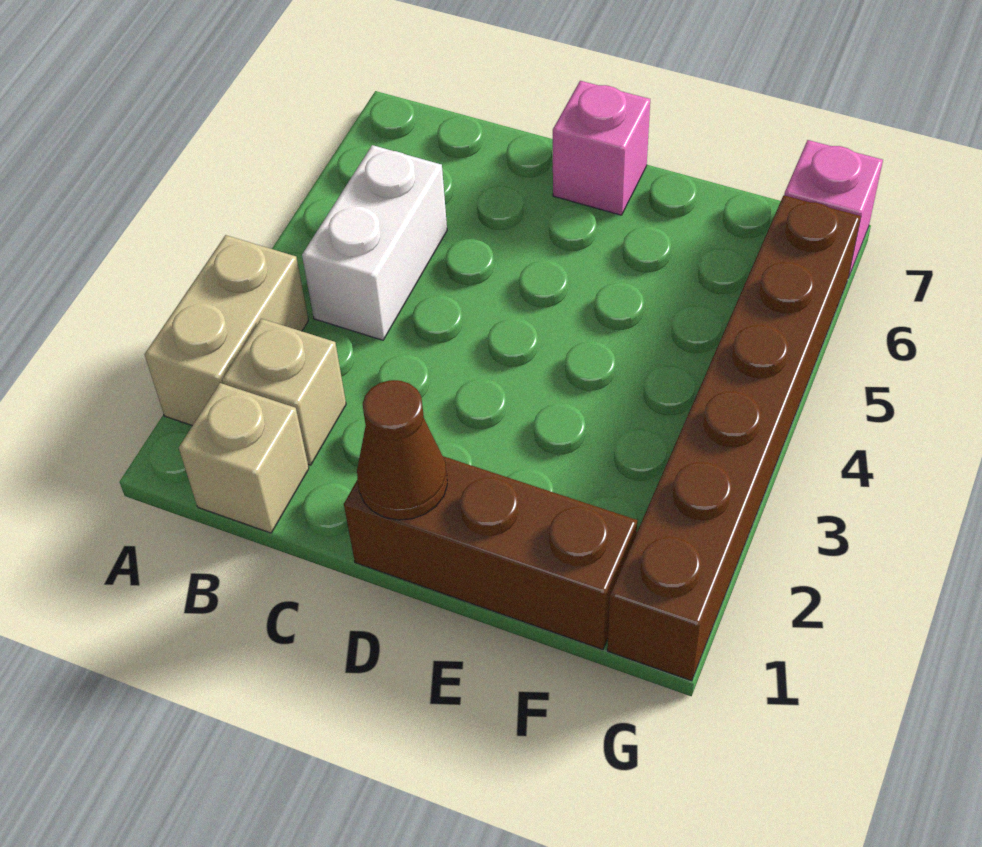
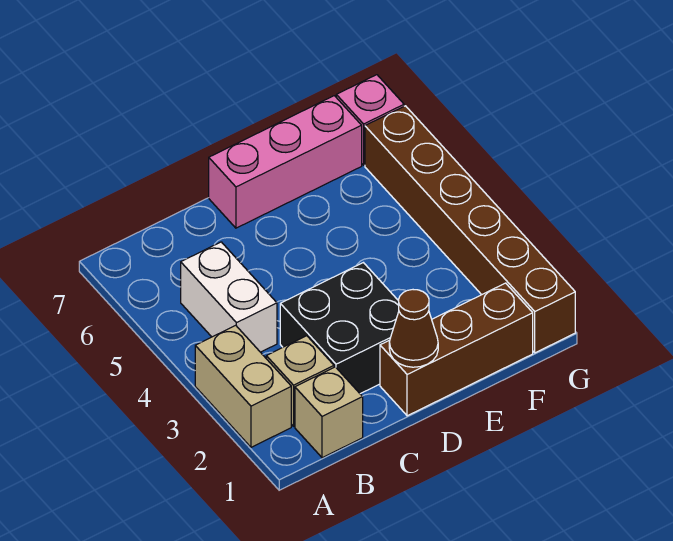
none -> black 2x2 brick [280,263,399,394]
pink 1x1 brick [553,81,650,215] -> pink 1x3 brick [209,96,362,228]

